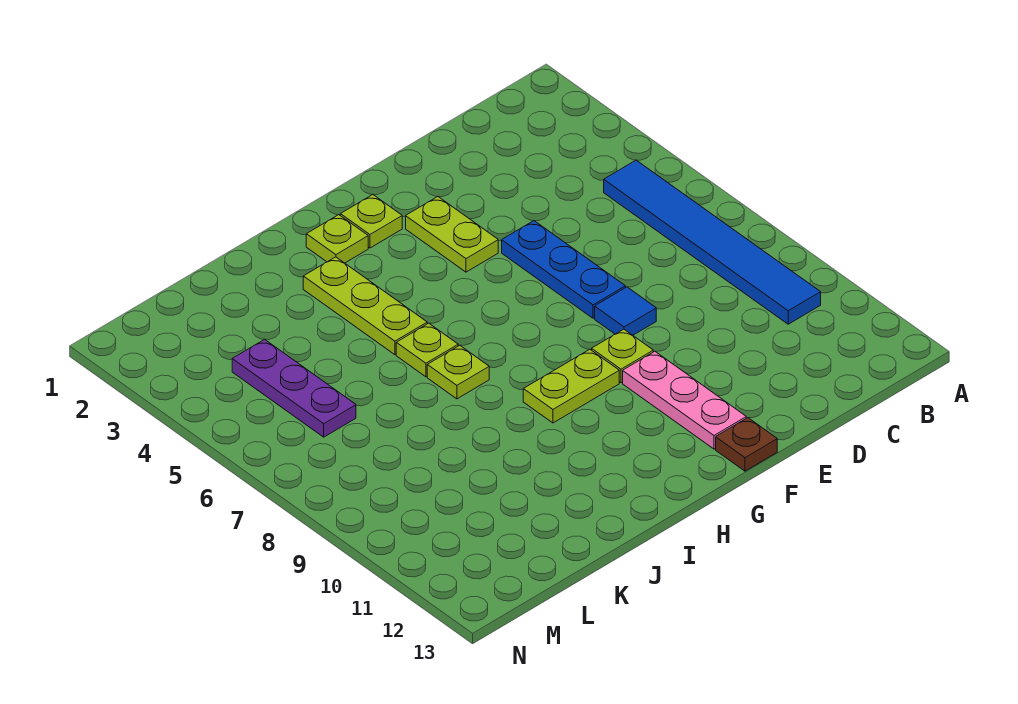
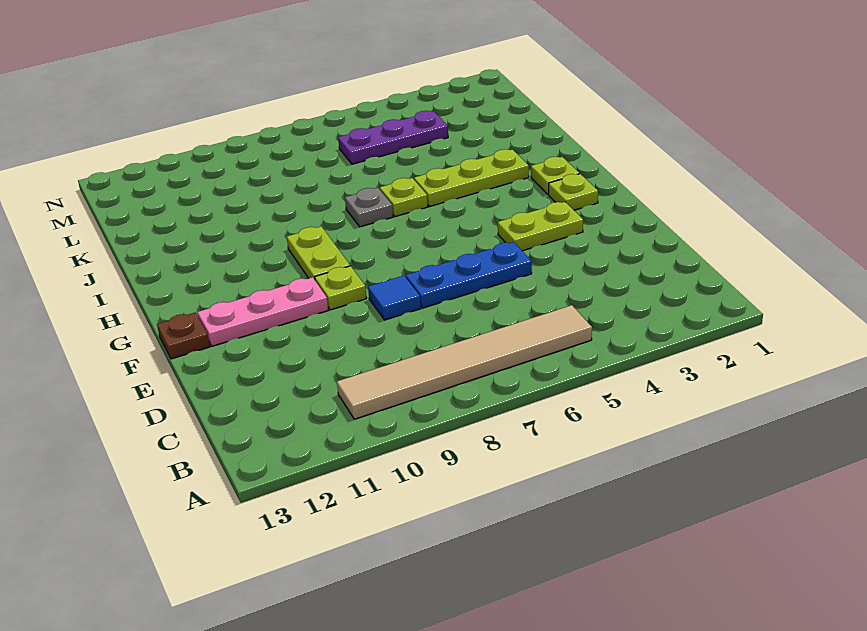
blue 1x6 tile [604,160,821,324] -> tan 1x6 tile [337,305,592,419]
lime 1x1 plate [427,345,489,399] -> grey 1x1 plate [345,188,393,227]

